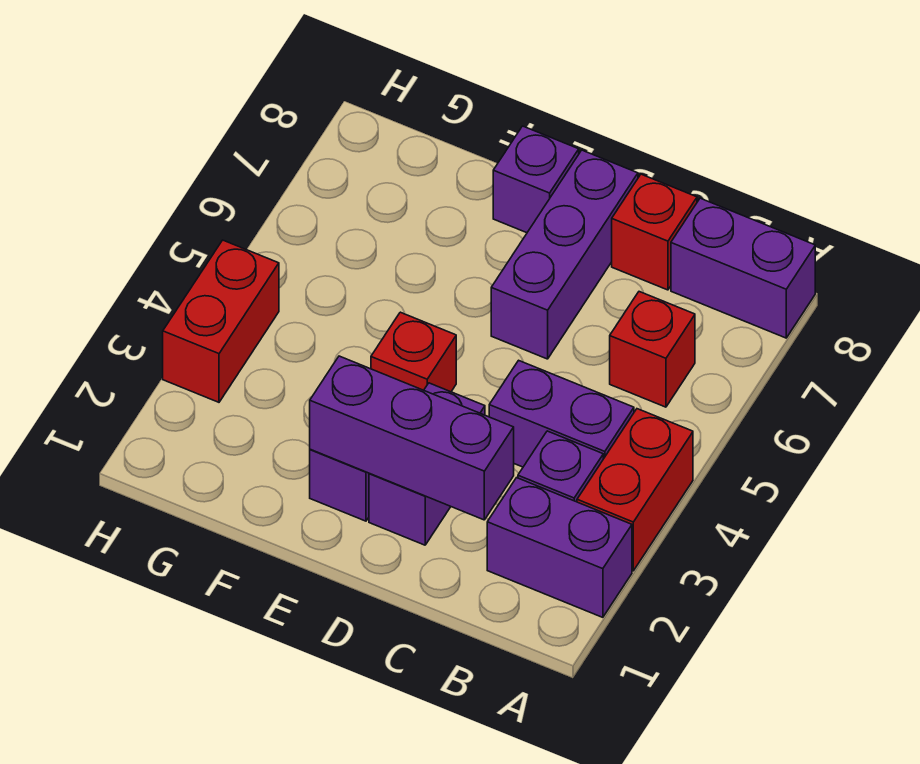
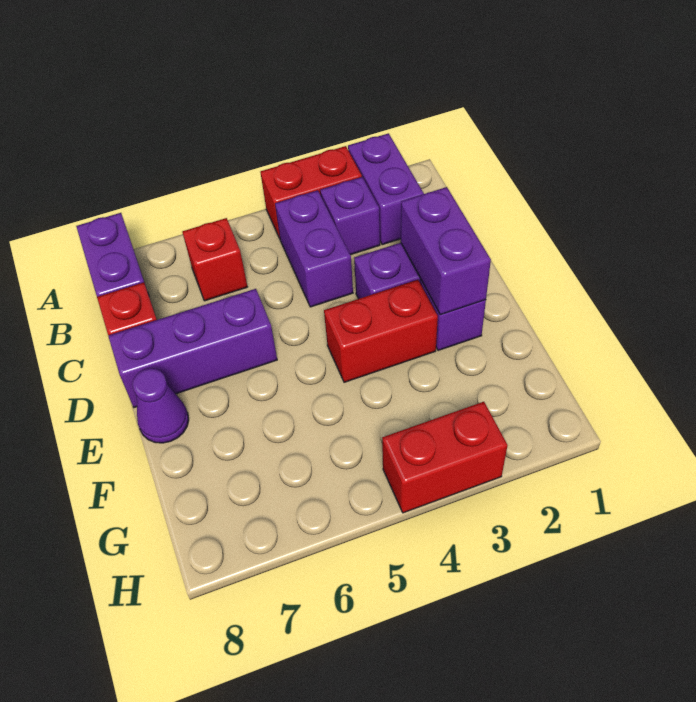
purple 1x3 brick [310,356,514,520] -> purple 1x2 brick [401,187,491,315]
red 1x1 brick [371,312,456,392] -> red 1x2 brick [324,280,438,382]
purple 1x1 brick [493,126,579,233] -> purple 1x1 cone [132,368,189,443]

